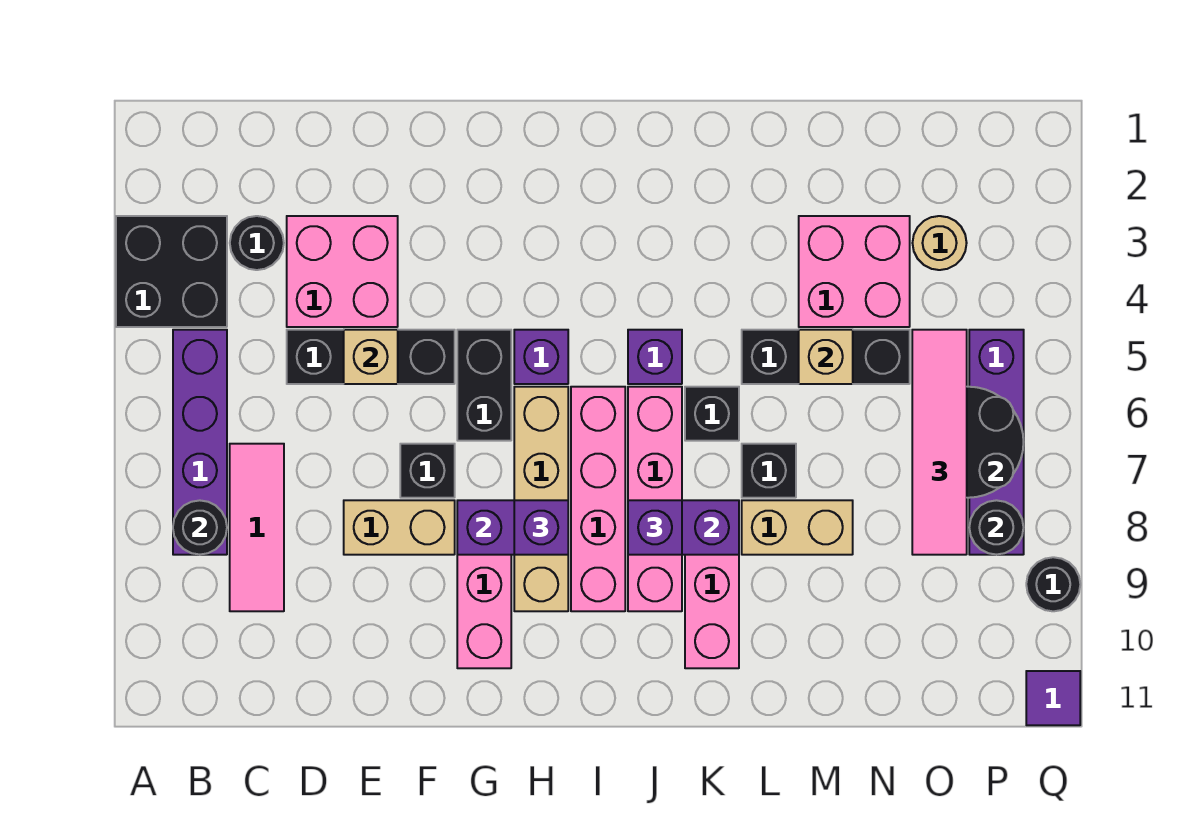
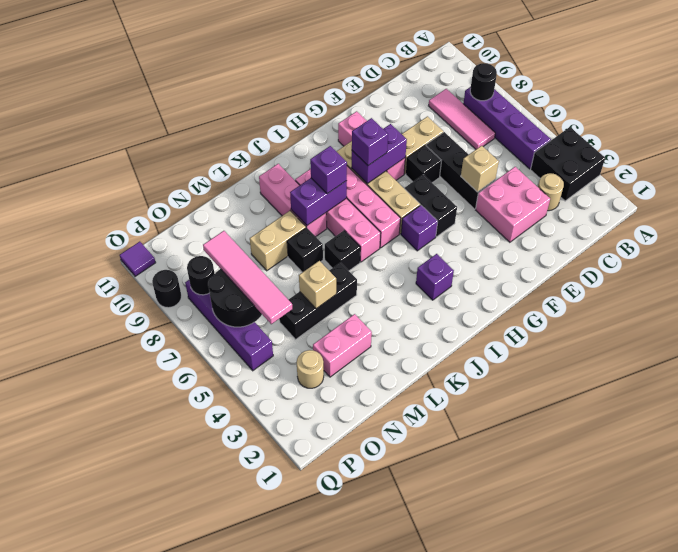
black 1x1 round brick [230,216,284,270] -> tan 1x1 round brick [538,173,564,211]
black 1x3 brick [287,330,455,384] -> black 1x3 brick turned to [426,132,495,209]
purple 1x1 brick [628,330,682,384] -> purple 1x1 brick moved to [416,254,454,300]
pink 2x2 brick [799,216,910,327] -> pink 1x2 brick [313,314,372,377]

